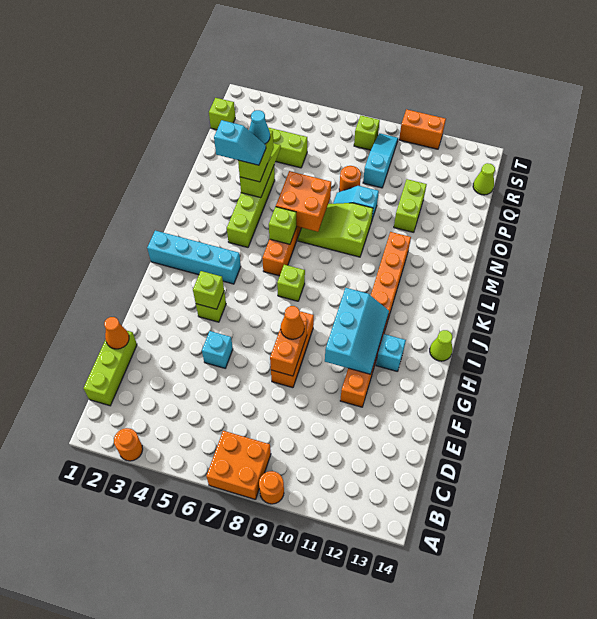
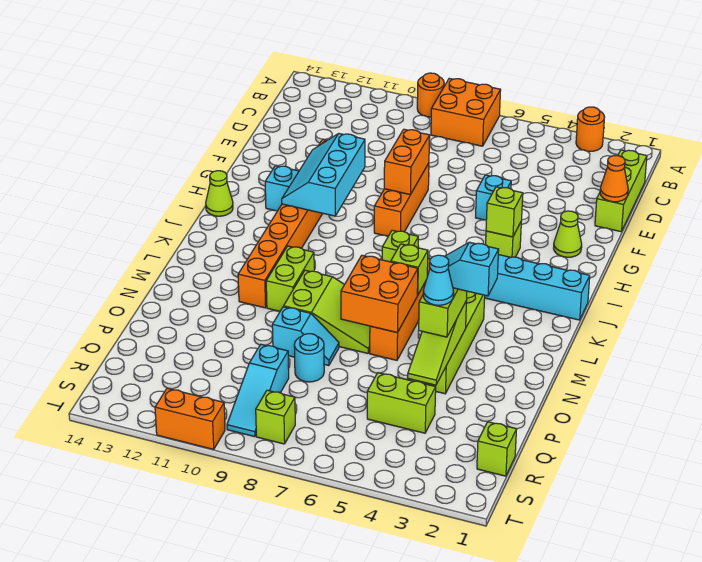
orange 1x1 cone [281,306,304,339] -> none
lime 1x2 brick [394,179,427,232] -> lime 1x2 brick moved to [266,246,314,311]
orange 1x1 round brick [339,166,361,192] -> cyan 1x1 round brick [294,334,324,382]
lime 1x1 cone [473,163,495,195] -> lime 1x1 cone moved to [554,211,582,257]

